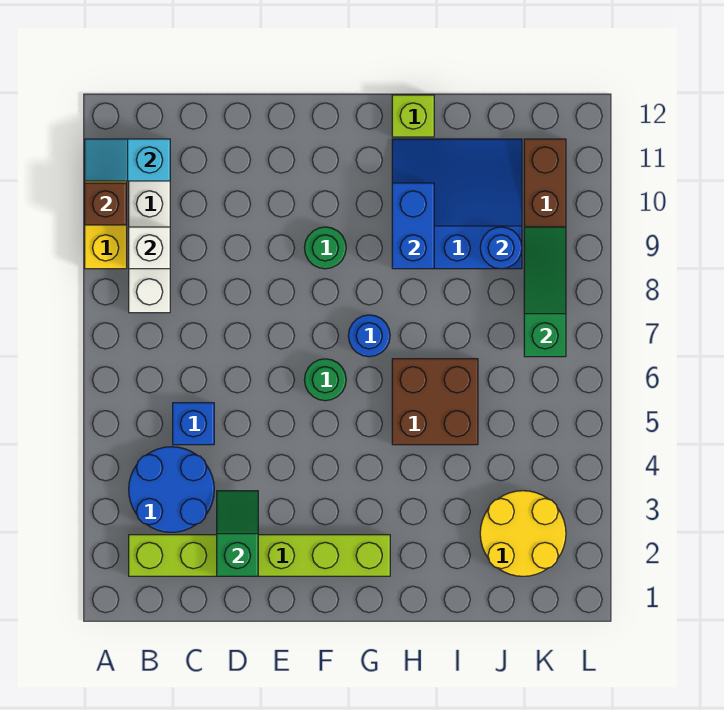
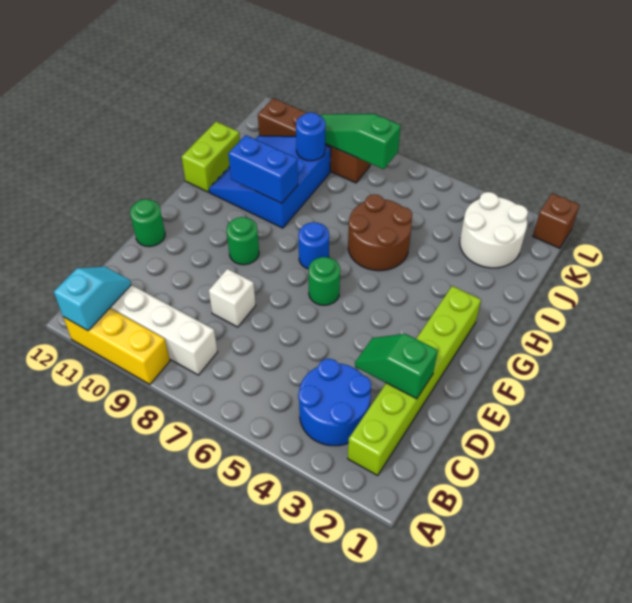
brown 1x1 brick [85,183,127,225] -> brown 1x1 brick moved to [533,193,580,248]
cyan 1x2 slope [85,139,170,181] -> cyan 1x2 slope turned to [54,267,131,331]
white 1x1 brick [129,227,170,269] -> white 1x1 brick moved to [209,269,256,327]
blue 1x1 brick [173,403,214,445] -> none
none -> green 1x1 round brick [130,199,165,247]
brown 2x2 brick [392,359,478,445] -> brown 2x2 round brick [348,194,412,271]
lime 1x1 brick [392,95,434,137] -> lime 1x2 brick [182,122,240,192]
yellow 2x2 round brick [480,491,566,576] -> white 2x2 round brick [460,192,528,268]

